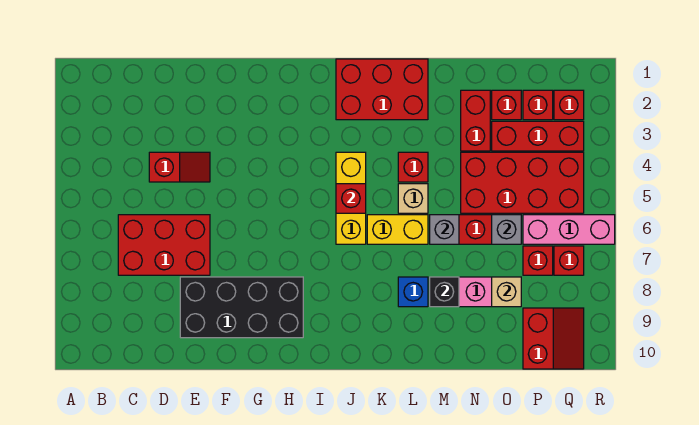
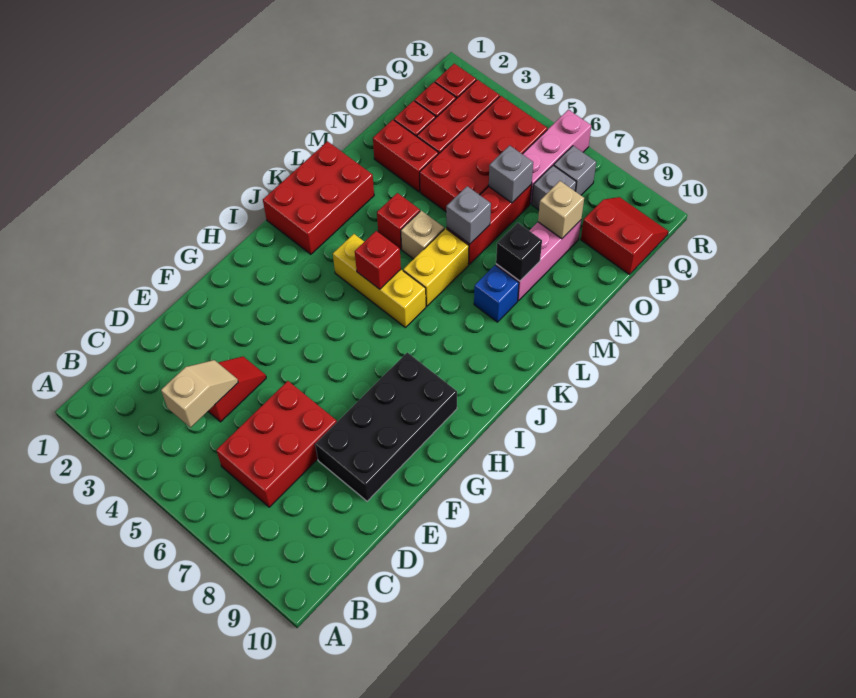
none -> tan 1x2 slope [161,360,238,428]
red 1x1 brick [523,246,553,275] -> grey 1x1 brick [532,165,576,210]
red 1x1 brick [554,246,584,275] -> grey 1x1 brick [554,146,596,195]

